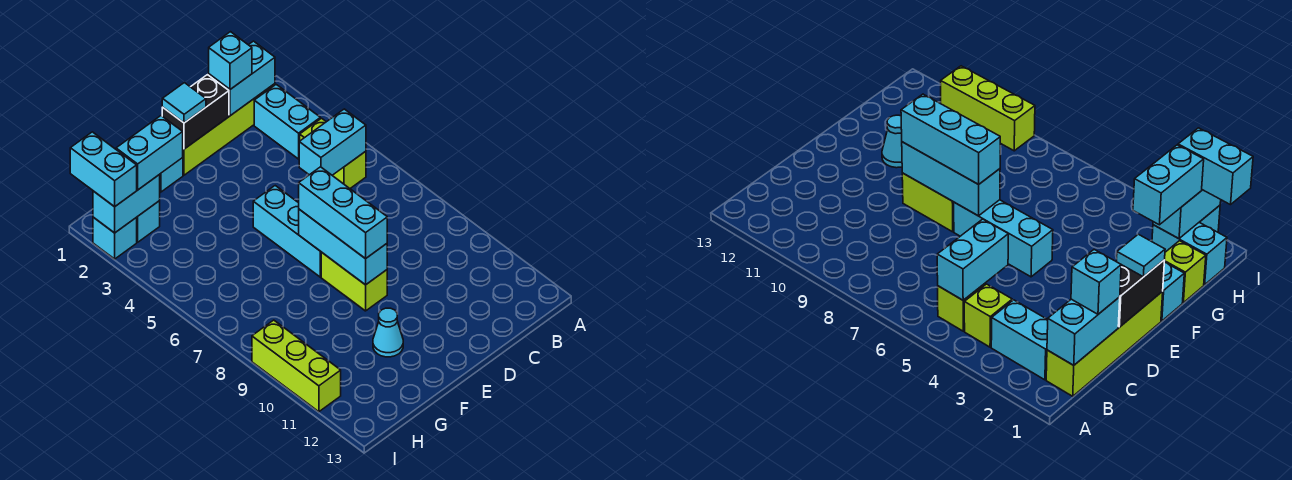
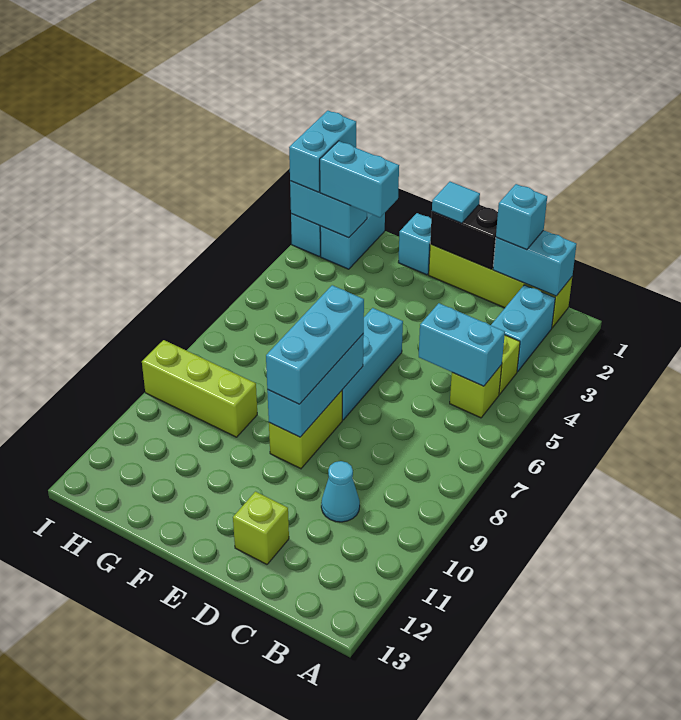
cyan 1x1 cone [373,308,403,357] -> cyan 1x1 cone moved to [321,461,360,522]
lime 1x1 brick [1164,241,1206,303] -> lime 1x1 brick moved to [233,492,289,564]
lime 1x3 brick [252,320,341,412] -> lime 1x3 brick turned to [142,340,257,437]

